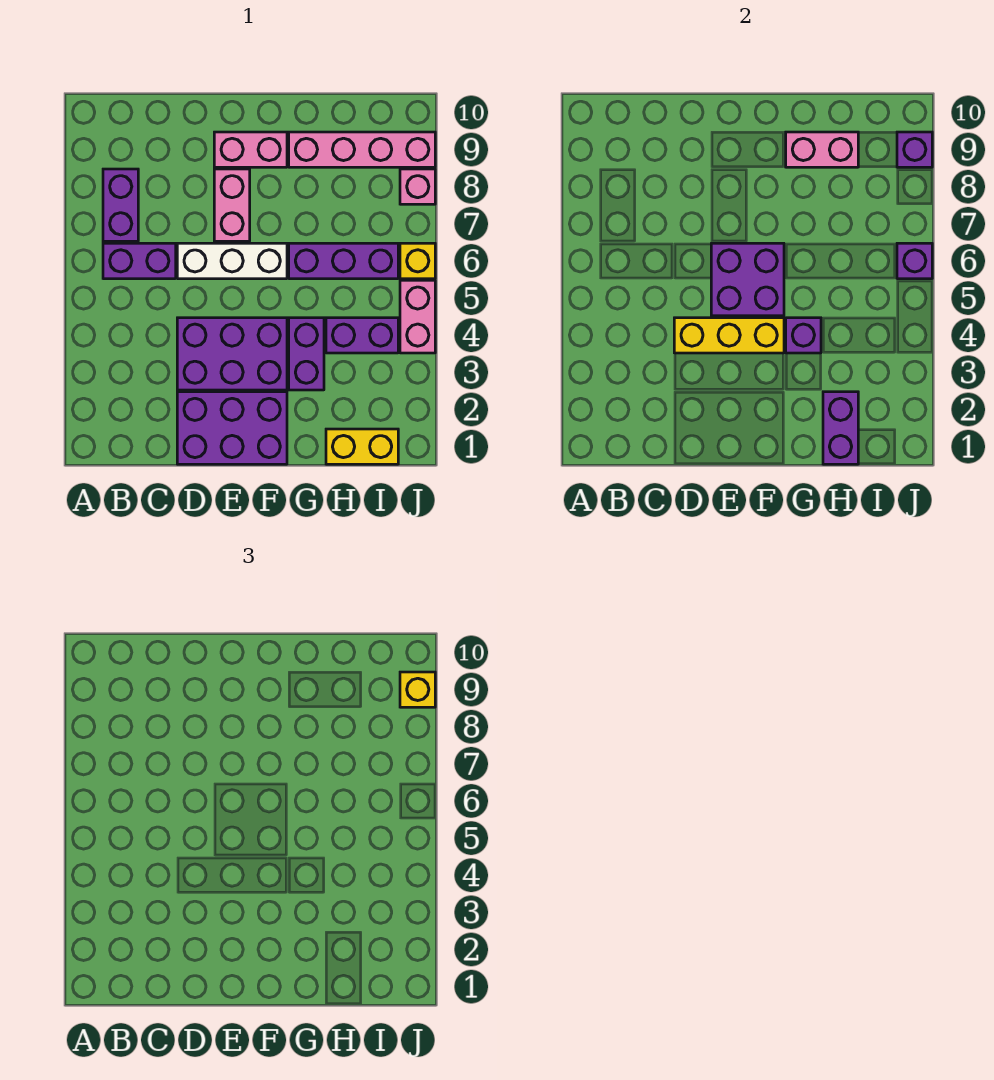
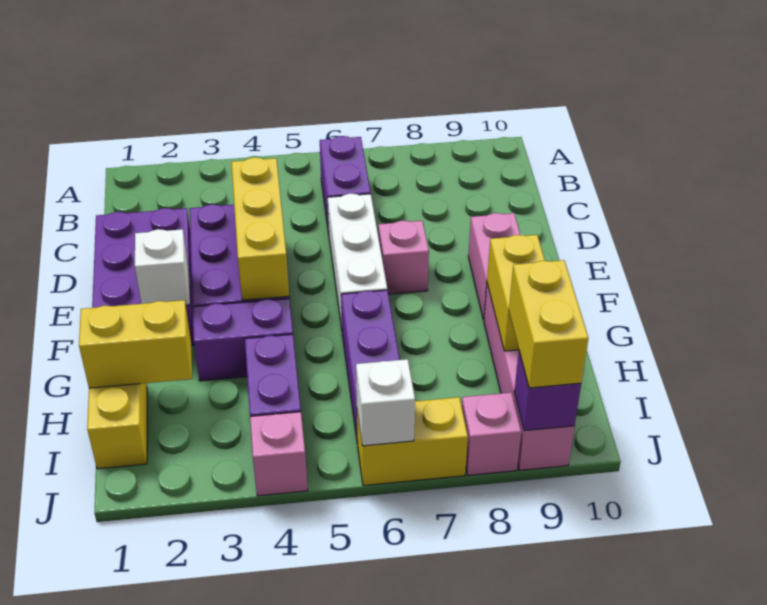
purple 1x2 brick [103,169,138,241] -> none
purple 2x2 brick [711,243,784,316] -> none
pink 1x2 brick [214,169,250,241] -> pink 1x1 brick [378,221,429,294]
none -> white 1x1 brick [135,229,190,305]
purple 1x1 brick [786,318,821,353] -> none
pink 1x2 brick [786,132,858,167] -> yellow 1x2 brick [487,235,545,351]
purple 1x2 brick [823,392,858,464] -> yellow 1x2 brick [79,300,192,388]
pink 1x2 brick [400,280,435,353] -> pink 1x1 brick [250,412,308,496]
yellow 1x1 brick [400,243,435,279] -> yellow 1x2 brick [357,397,468,486]
purple 1x1 brick [897,243,932,279] -> white 1x1 brick [356,359,415,446]
yellow 1x1 brick [400,672,435,707] -> yellow 1x2 brick [509,260,589,388]

